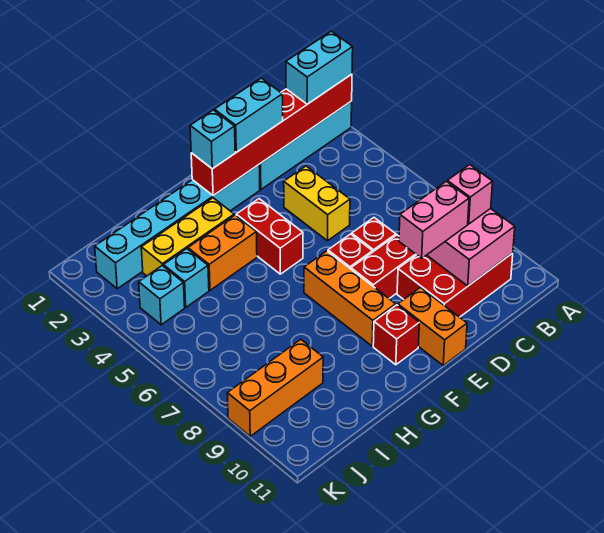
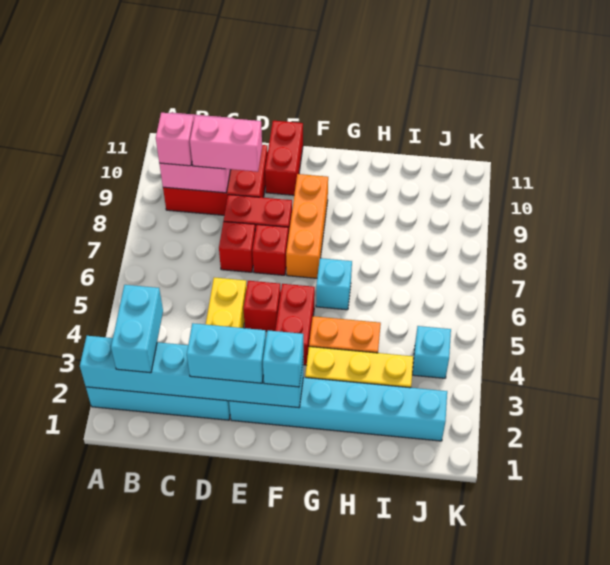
red 1x6 brick [191,74,352,196] -> cyan 1x6 brick [80,336,303,408]
cyan 1x2 brick [286,31,353,104] -> cyan 1x2 brick turned to [111,285,163,373]
orange 1x2 brick [398,288,467,365] -> red 1x2 brick [265,121,303,195]
red 1x1 brick [373,305,419,365] -> red 1x1 brick moved to [243,281,281,331]
cyan 1x1 brick [163,249,209,307] -> cyan 1x1 brick moved to [316,258,352,310]
orange 1x3 brick [227,339,323,436] -> none

